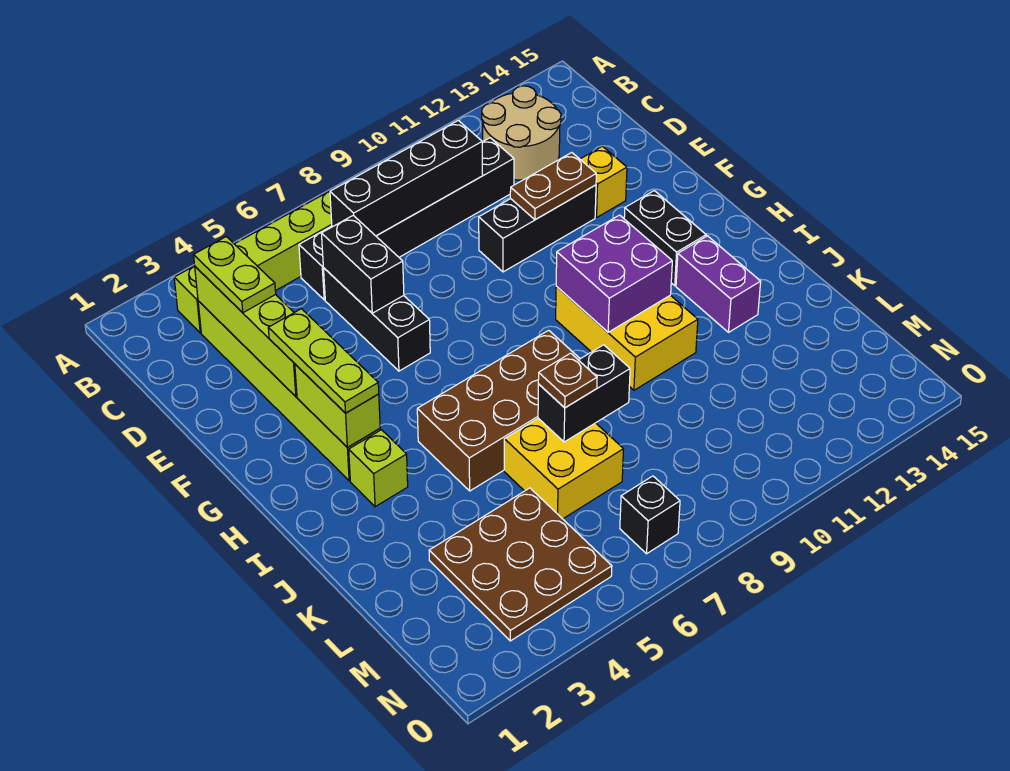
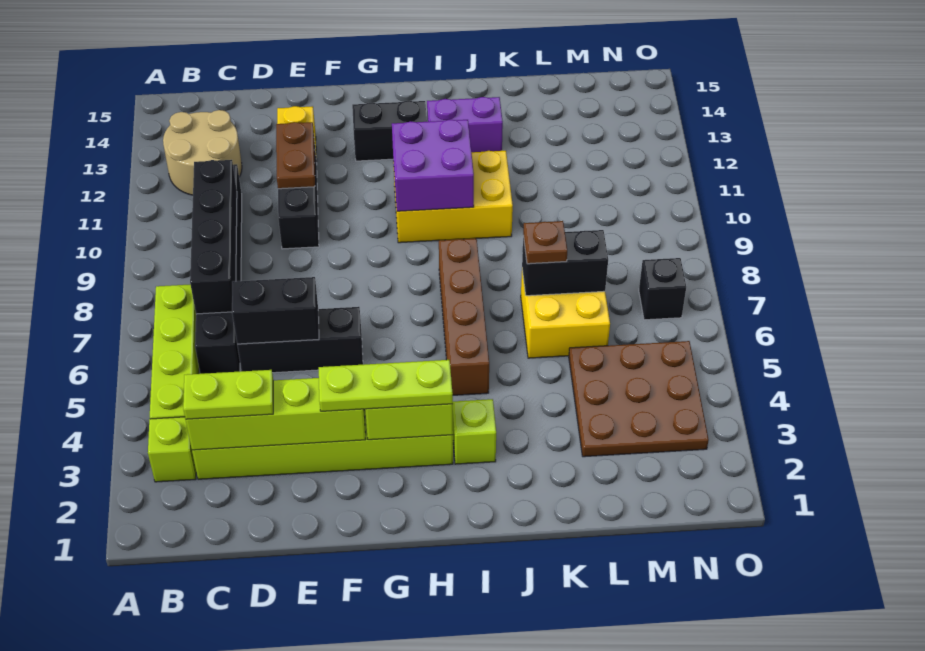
brown 2x4 brick [417,330,580,491] -> brown 1x4 brick [439,238,489,395]
black 1x2 brick [538,345,630,442] -> black 1x2 brick turned to [522,230,608,296]

